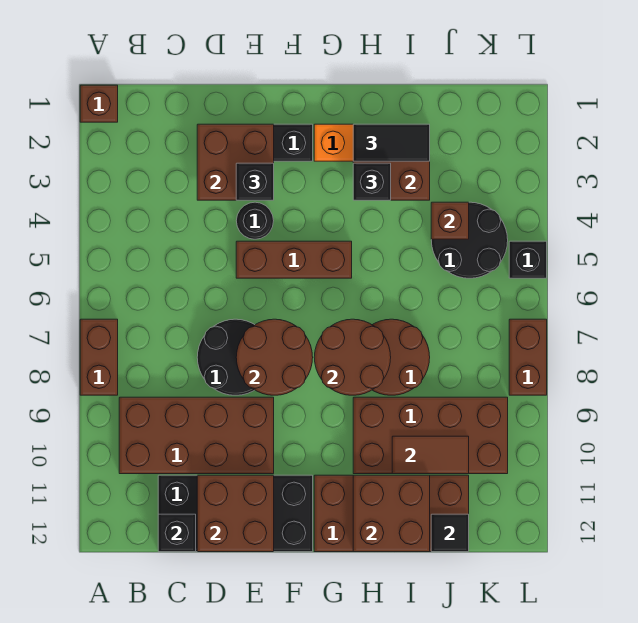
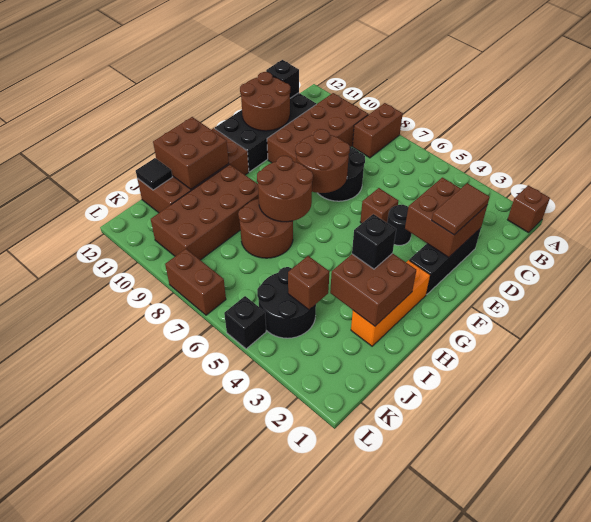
brown 1x2 brick [80,319,118,395] -> brown 1x2 brick turned to [353,103,403,158]
brown 2x2 brick [197,475,274,552] -> brown 2x2 round brick [240,72,290,131]
black 1x1 brick [236,163,274,200] -> none
brown 1x3 brick [236,241,352,278] -> brown 1x1 brick [360,188,398,223]
black 1x2 tile [353,124,430,161] -> none
brown 1x2 tile [392,436,469,474] -> brown 1x2 tile moved to [432,183,490,235]

